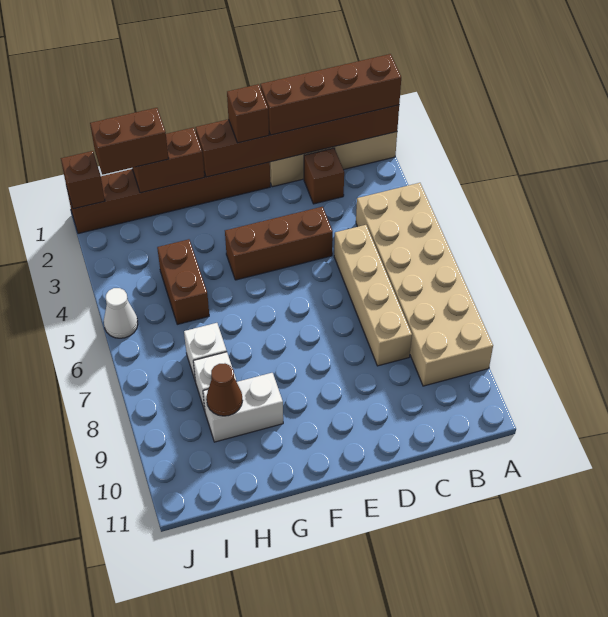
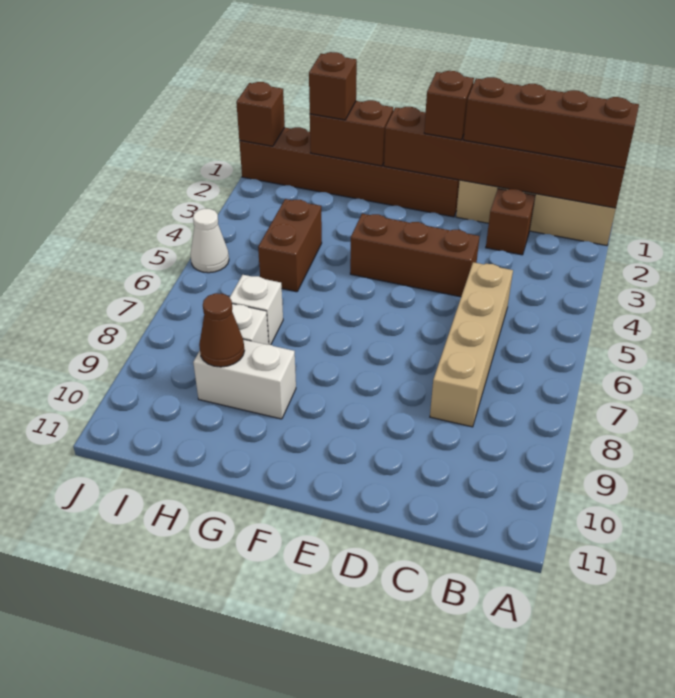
tan 2x6 brick [356,183,493,386] -> none
brown 1x2 brick [90,108,169,175] -> brown 1x1 brick [309,52,357,120]

